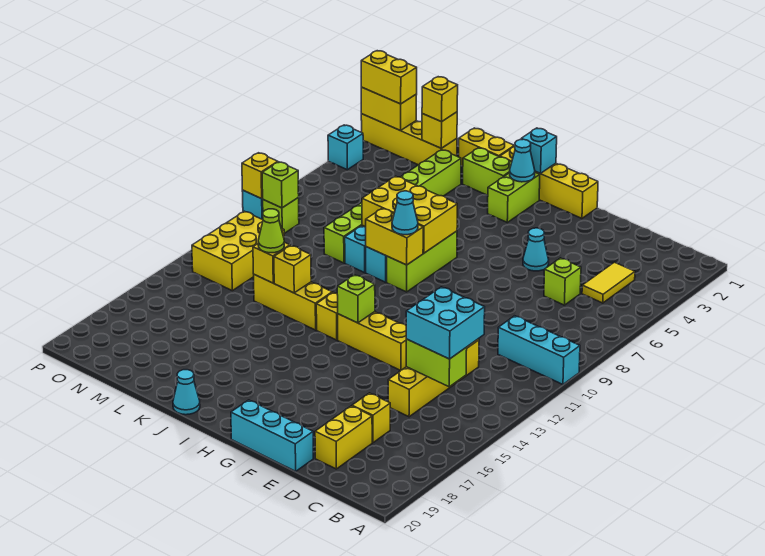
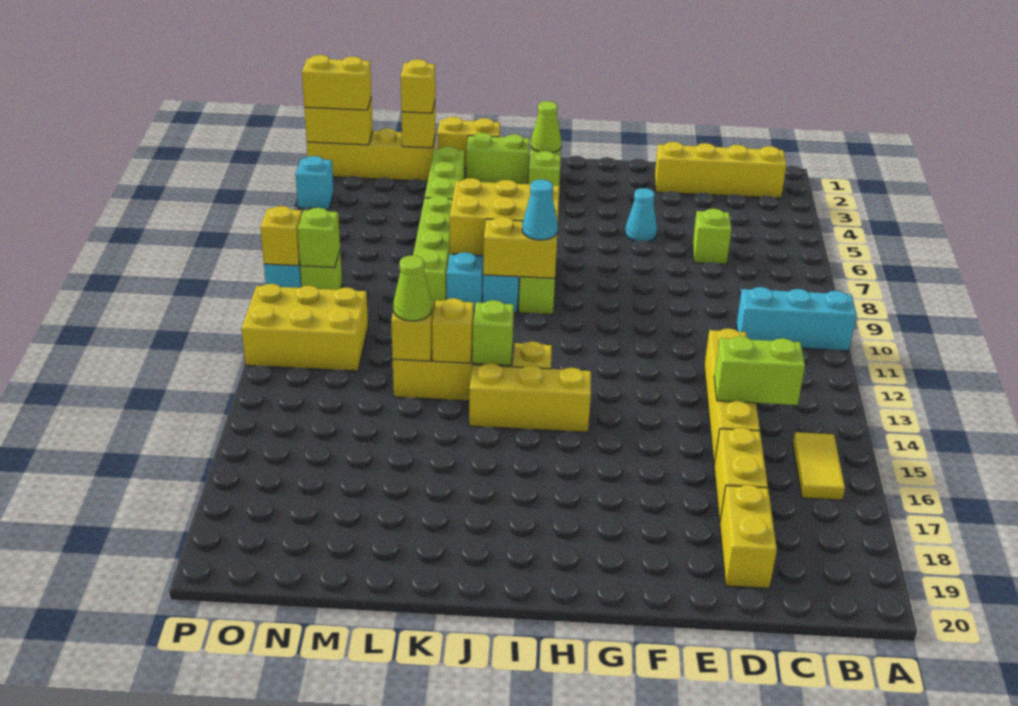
yellow 1x2 tile [582,262,635,303] -> yellow 1x2 tile moved to [793,432,845,500]
cyan 2x2 brick [406,287,485,359] -> none
yellow 1x1 brick [352,393,390,443] -> yellow 1x2 brick [714,428,768,522]
cyan 1x3 brick [231,400,313,471] -> none
yellow 1x3 brick [338,312,406,371] -> yellow 1x3 brick moved to [469,363,591,432]
yellow 1x4 brick [500,147,598,218] -> yellow 1x4 brick moved to [655,142,787,198]
lime 1x1 brick [337,275,375,323] -> lime 1x1 brick moved to [473,300,514,365]
cyan 1x1 brick [521,128,557,174] -> none
cyan 1x1 cone [510,139,535,182] -> lime 1x1 cone [531,101,561,153]
cyan 1x1 cone [173,370,200,415] -> none
yellow 2x3 brick [192,211,284,291] -> yellow 2x3 brick turned to [241,284,368,371]

